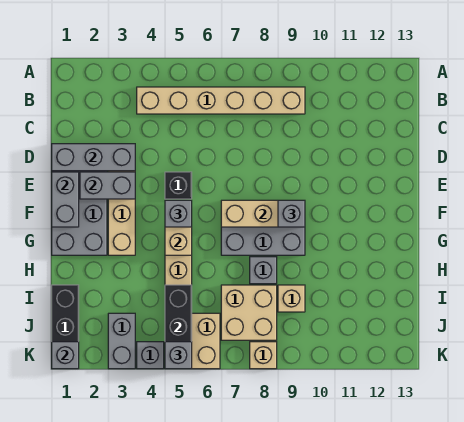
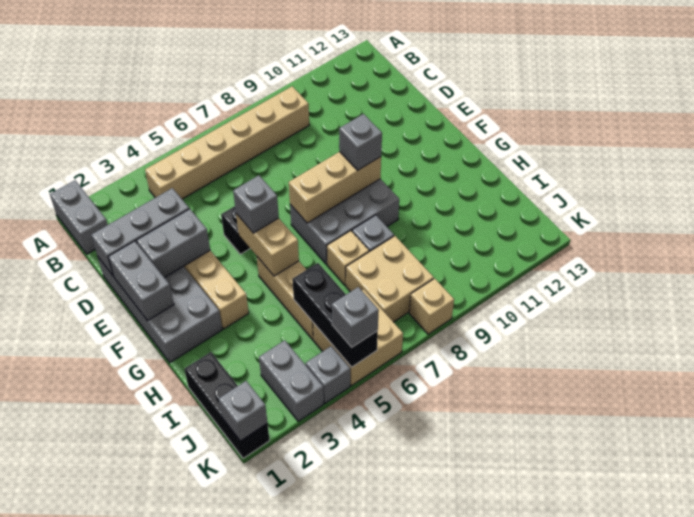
none -> grey 1x2 brick [50,180,108,254]
tan 1x1 brick [278,285,305,312] -> tan 1x1 brick moved to [327,231,369,285]

